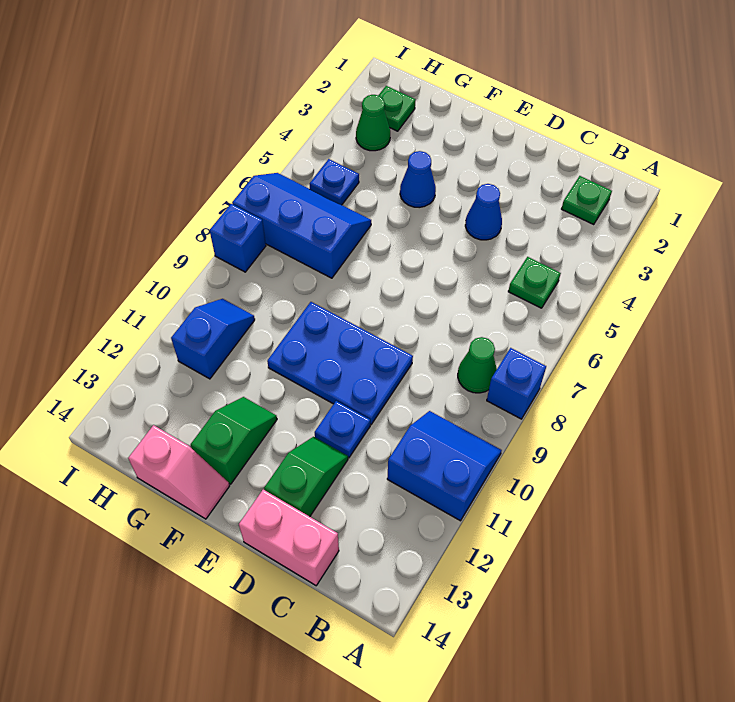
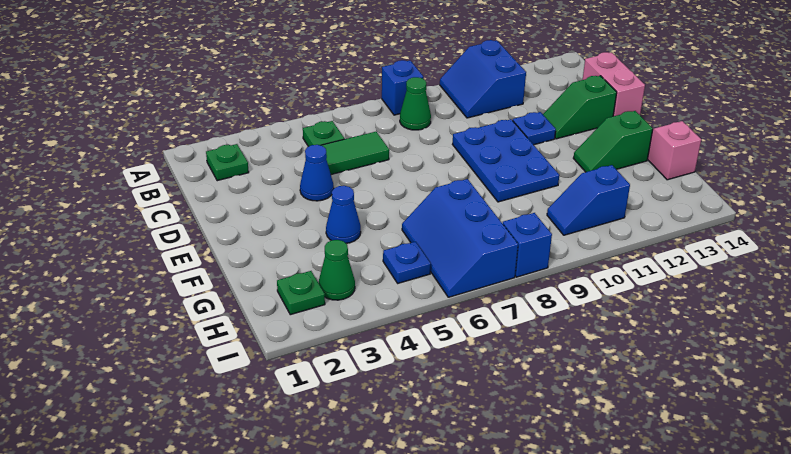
none -> green 1x2 tile [321,132,389,175]

